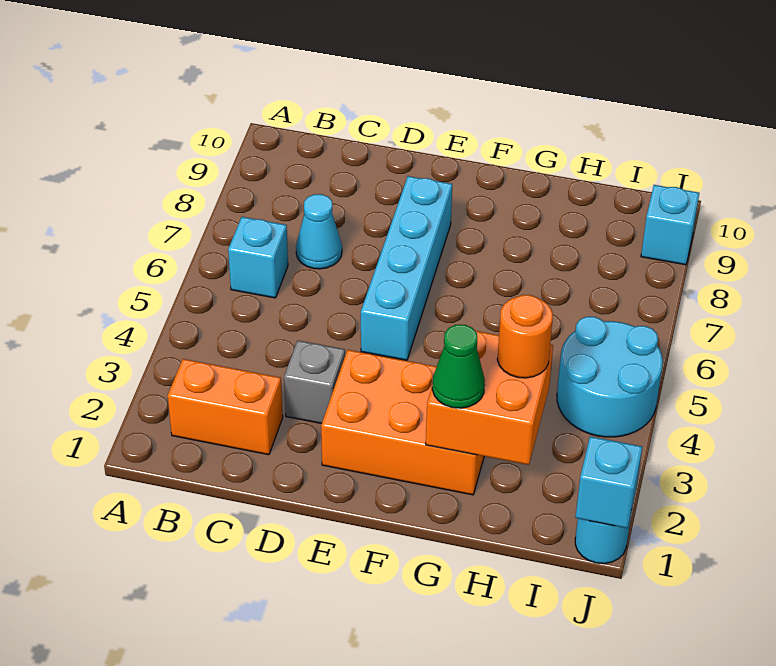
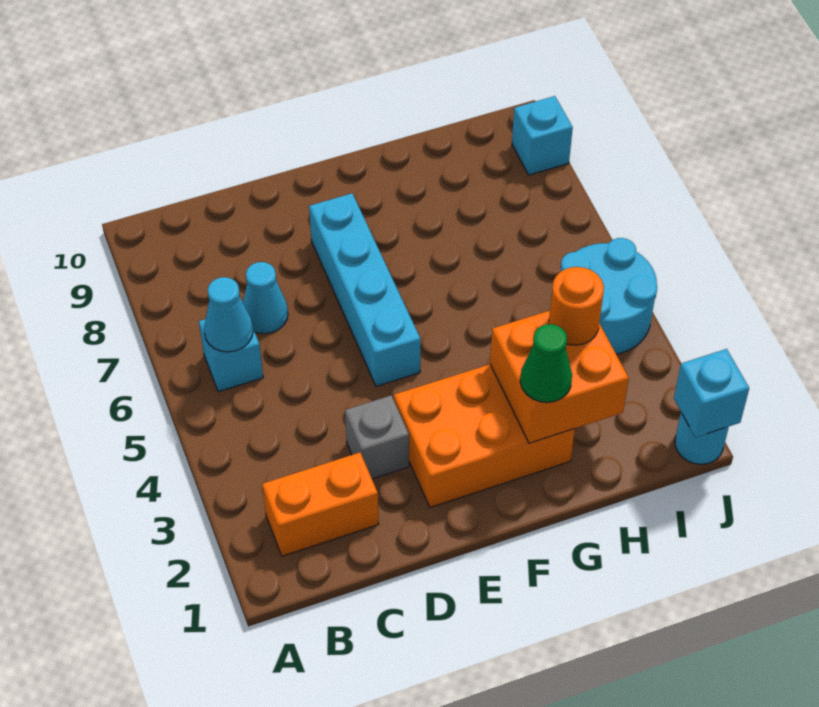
none -> cyan 1x1 cone [204,277,253,352]

